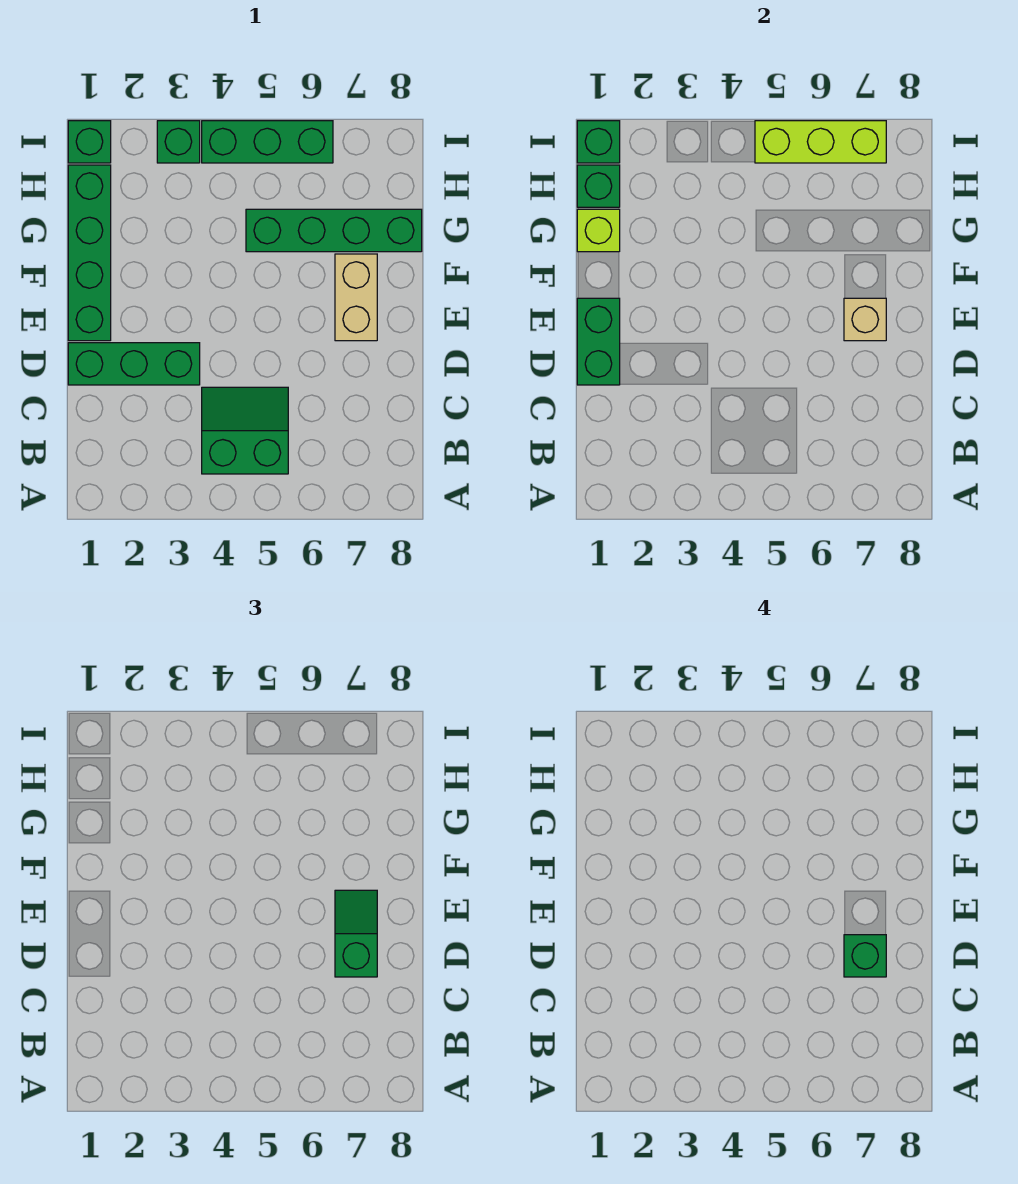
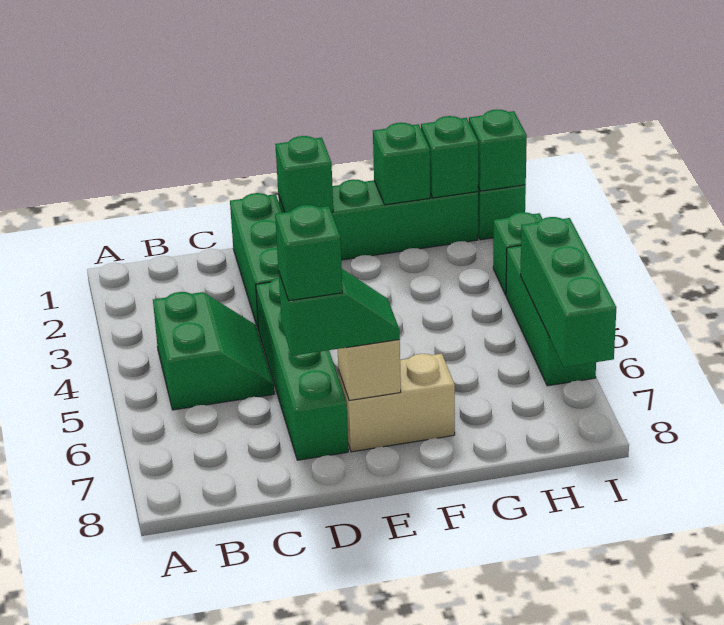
green 1x2 brick [577,298,620,385] -> green 1x1 brick [275,136,333,212]
lime 1x1 brick [577,209,620,252] -> green 1x1 brick [373,123,430,205]
green 1x4 brick [246,209,422,252] -> green 1x4 brick moved to [256,278,348,460]
lime 1x3 brick [755,121,886,163] -> green 1x3 brick [520,217,616,367]

